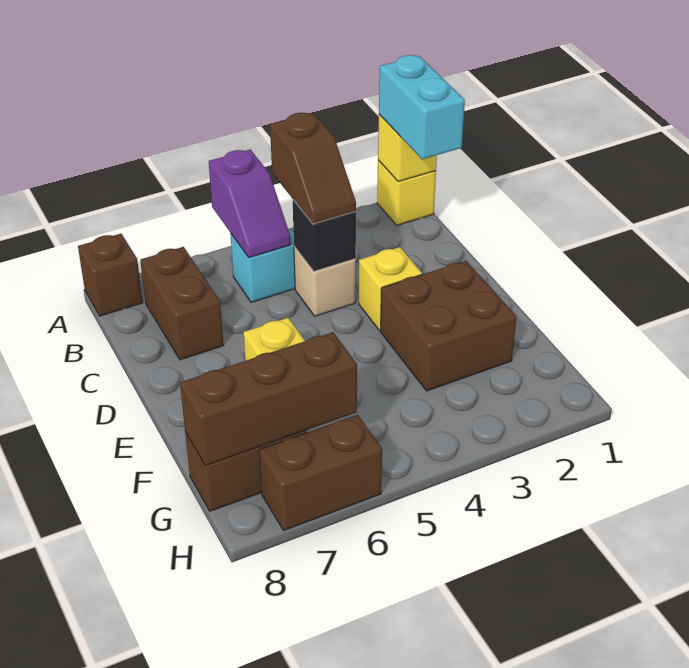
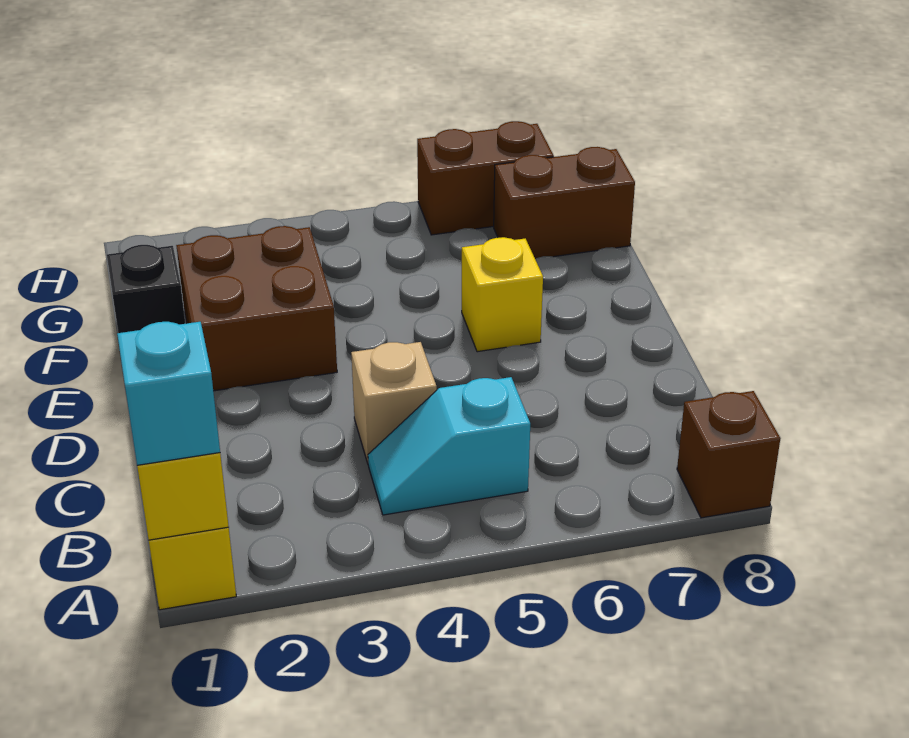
cyan 1x2 brick [379,55,465,159] -> cyan 1x1 brick [117,322,220,465]
purple 1x2 slope [209,150,291,258] -> none
brown 1x2 slope [270,113,356,224] -> none
brown 1x2 brick [140,247,224,360] -> none
black 1x1 brick [293,200,356,271] -> black 1x1 brick moved to [107,245,185,333]
yellow 1x1 brick [359,247,422,331] -> none
brown 1x3 brick [180,332,357,465] -> none

